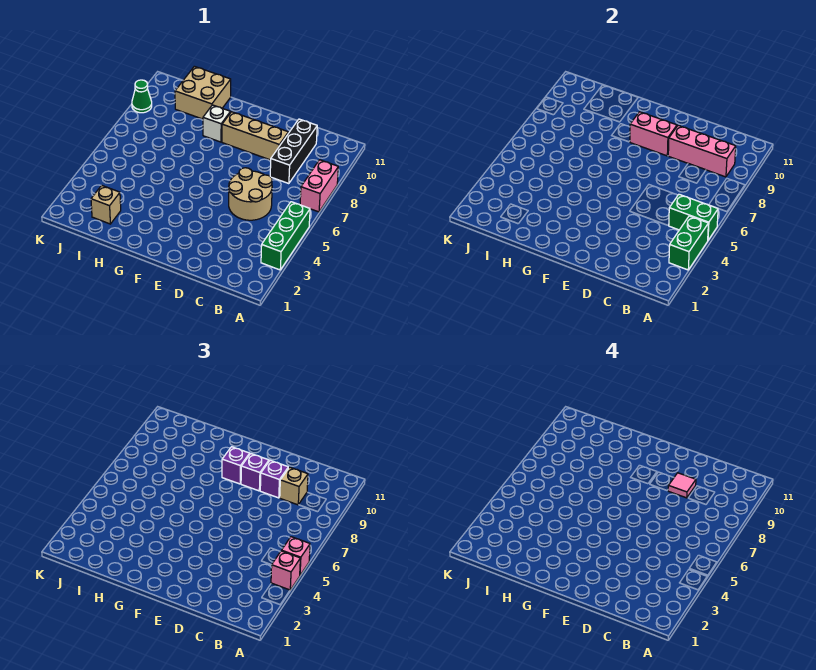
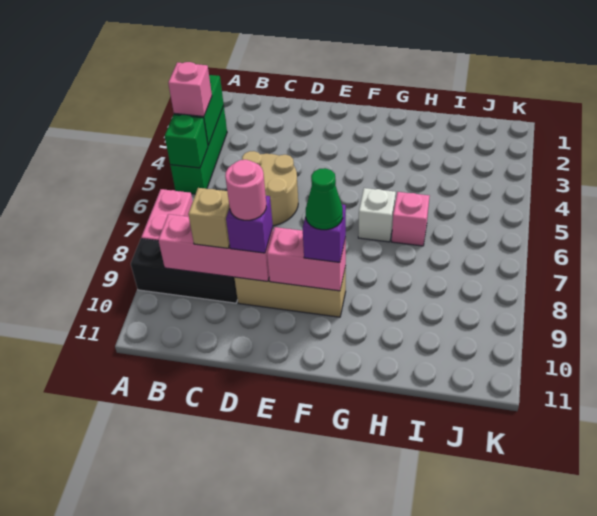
green 1x2 brick [669,194,718,240] -> green 1x1 brick [165,115,208,168]
pink 1x1 brick [282,537,310,575] -> pink 1x1 brick moved to [392,192,429,246]
black 1x3 brick [270,119,317,184] -> black 1x3 brick turned to [131,239,238,303]
pink 1x1 tile [668,473,696,498] -> pink 1x1 round brick [225,160,266,220]
purple 1x1 brick [241,454,269,491] -> none
white 1x1 brick [203,105,230,142] -> white 1x1 brick moved to [358,188,396,242]
tan 2x2 brick [175,66,231,119] -> none
tan 1x1 brick [91,185,121,224] -> none
green 1x1 cone [132,80,152,113] -> green 1x1 cone moved to [306,168,343,230]

